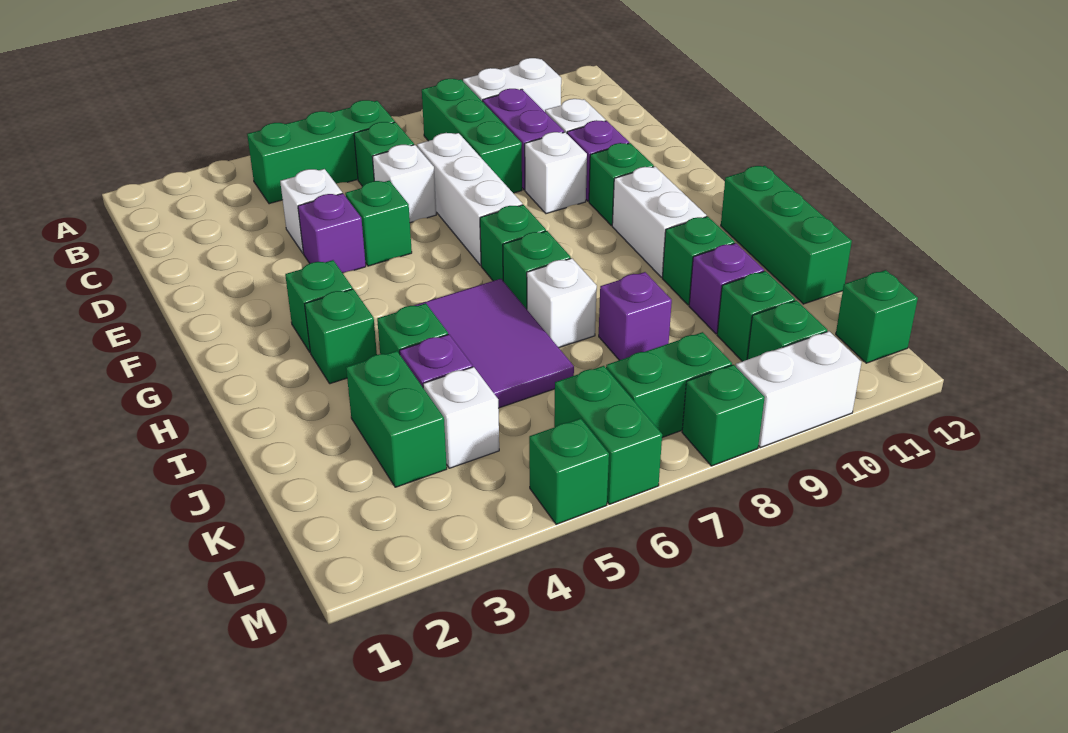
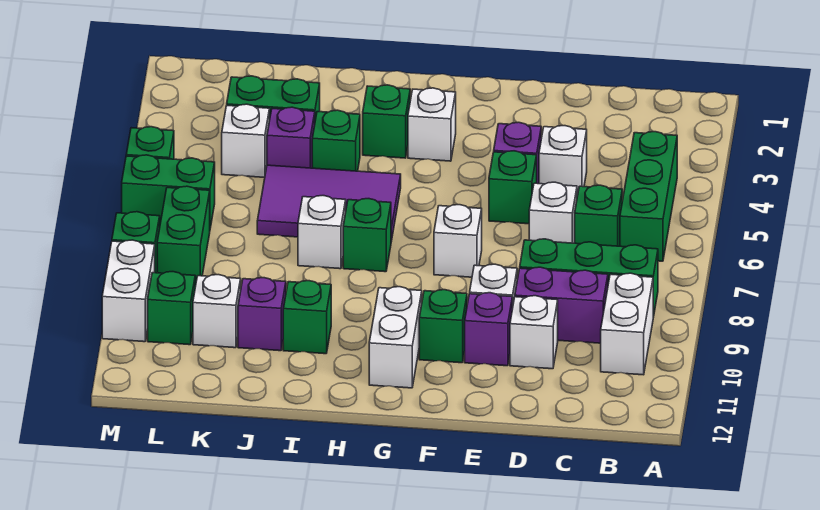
white 1x3 brick [417,133,522,265] -> white 1x1 brick [434,205,482,277]
green 1x1 brick [285,260,353,352] -> white 1x1 brick [408,88,456,161]
green 1x1 brick [480,205,546,281] -> none
white 1x2 brick [612,167,706,277] -> white 1x2 brick turned to [369,287,422,388]
green 1x3 brick [721,166,852,304] -> none
purple 1x1 brick [599,272,672,360] -> none
green 1x1 brick [717,271,795,361] -> white 1x1 brick [193,275,241,348]
green 1x1 brick [836,270,918,363] -> none

